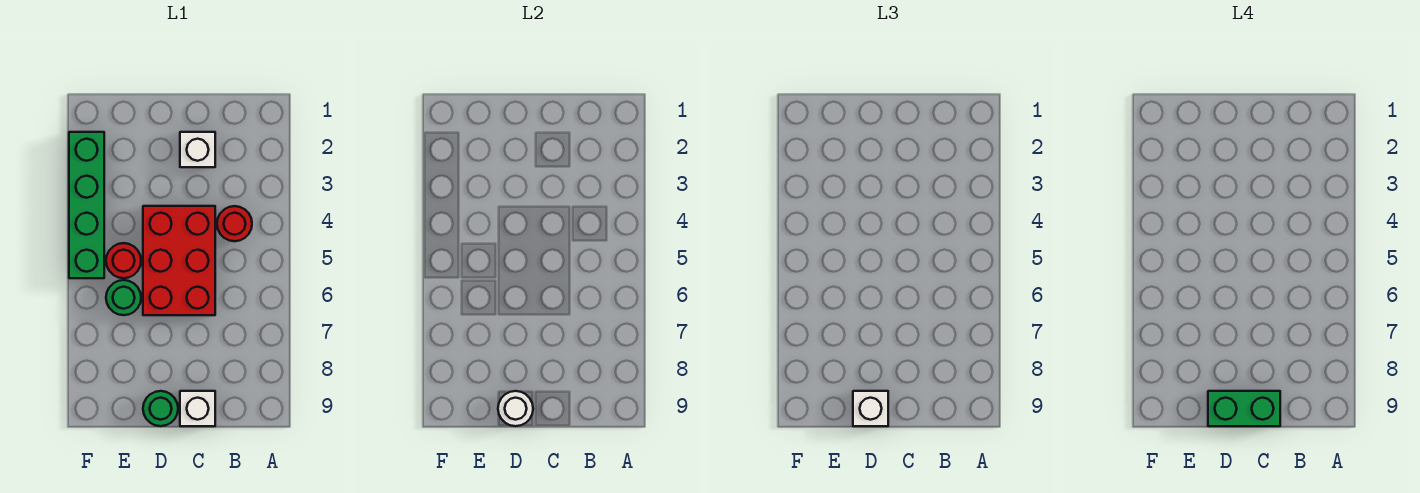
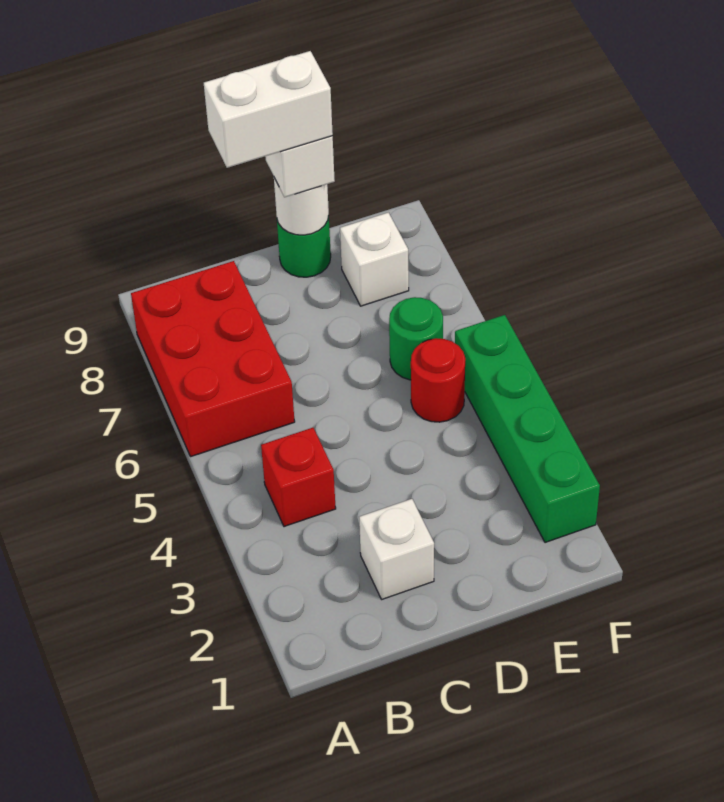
red 1x1 round brick [217,206,252,241] -> red 1x1 brick [261,428,336,527]
red 2x3 brick [143,206,215,315] -> red 2x3 brick moved to [131,261,295,456]
white 1x1 brick [180,391,215,426] -> white 1x1 brick moved to [340,212,409,306]
green 1x2 brick [1208,391,1280,426] -> white 1x2 brick [204,51,333,168]

